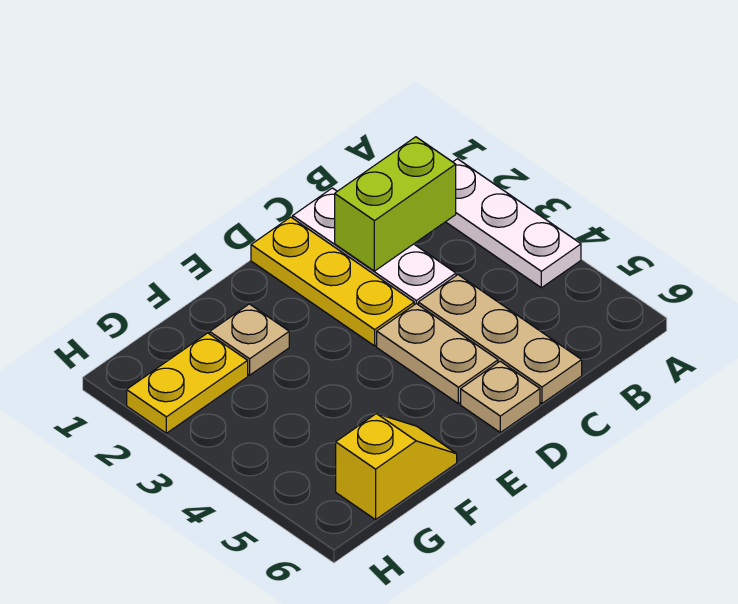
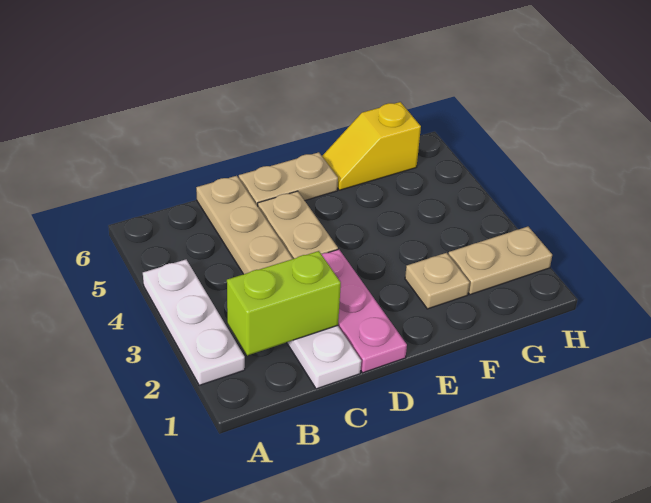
yellow 1x3 plate [251,217,414,346] -> pink 1x3 plate [321,249,407,373]
tan 1x1 plate [461,361,540,432] -> tan 1x2 plate [239,152,338,206]
yellow 1x2 plate [127,333,248,433] -> tan 1x2 plate [448,227,552,295]

